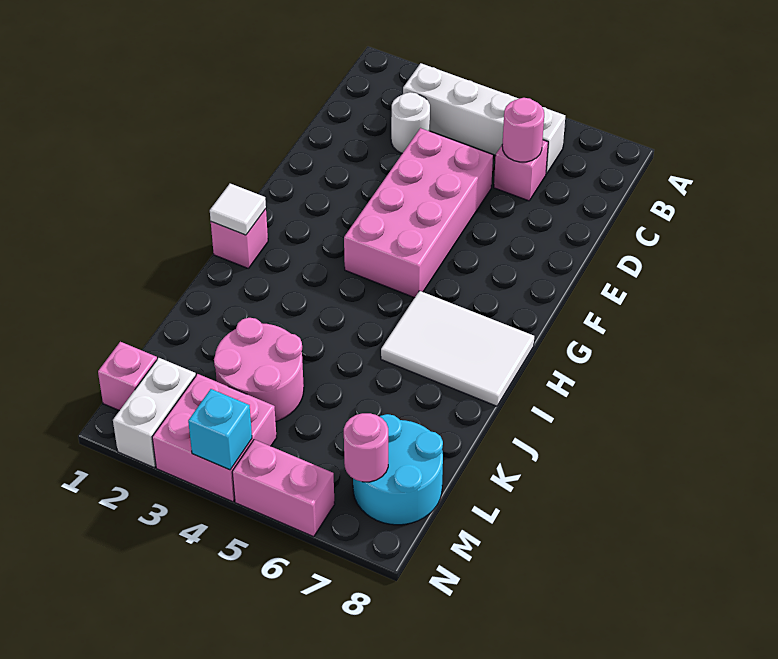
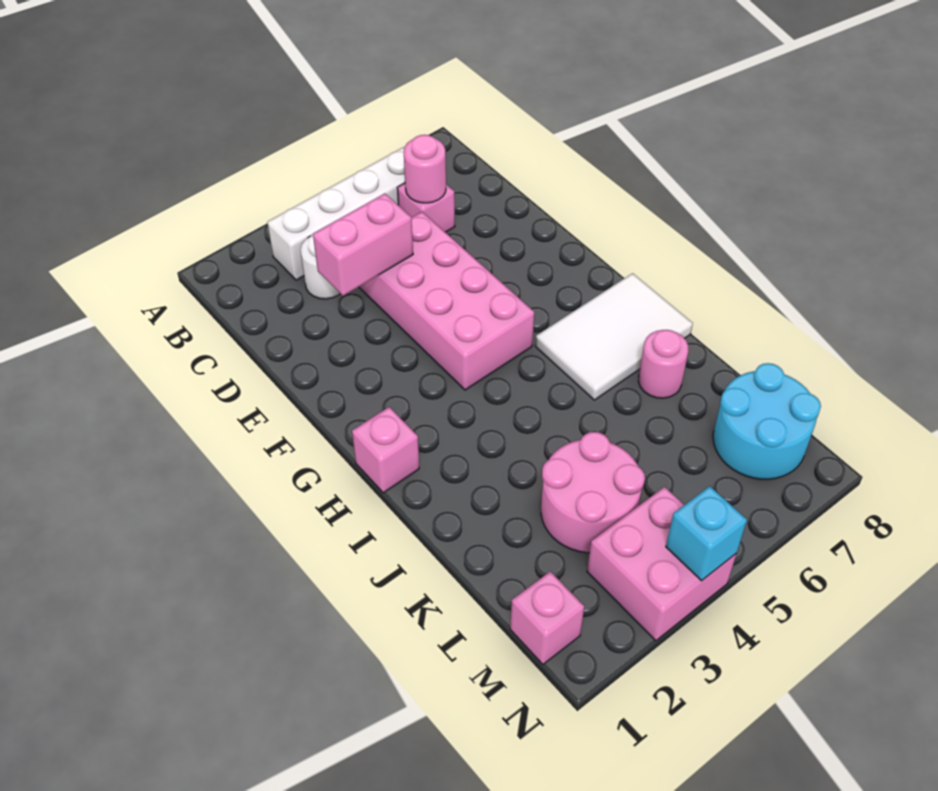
white 1x1 tile [210,184,266,235] -> none
white 1x2 brick [113,358,196,468] -> none
pink 1x1 round brick [344,413,388,482] -> pink 1x1 round brick moved to [638,330,688,398]
pink 1x2 brick [232,439,335,537] -> pink 1x2 brick moved to [313,194,413,296]

